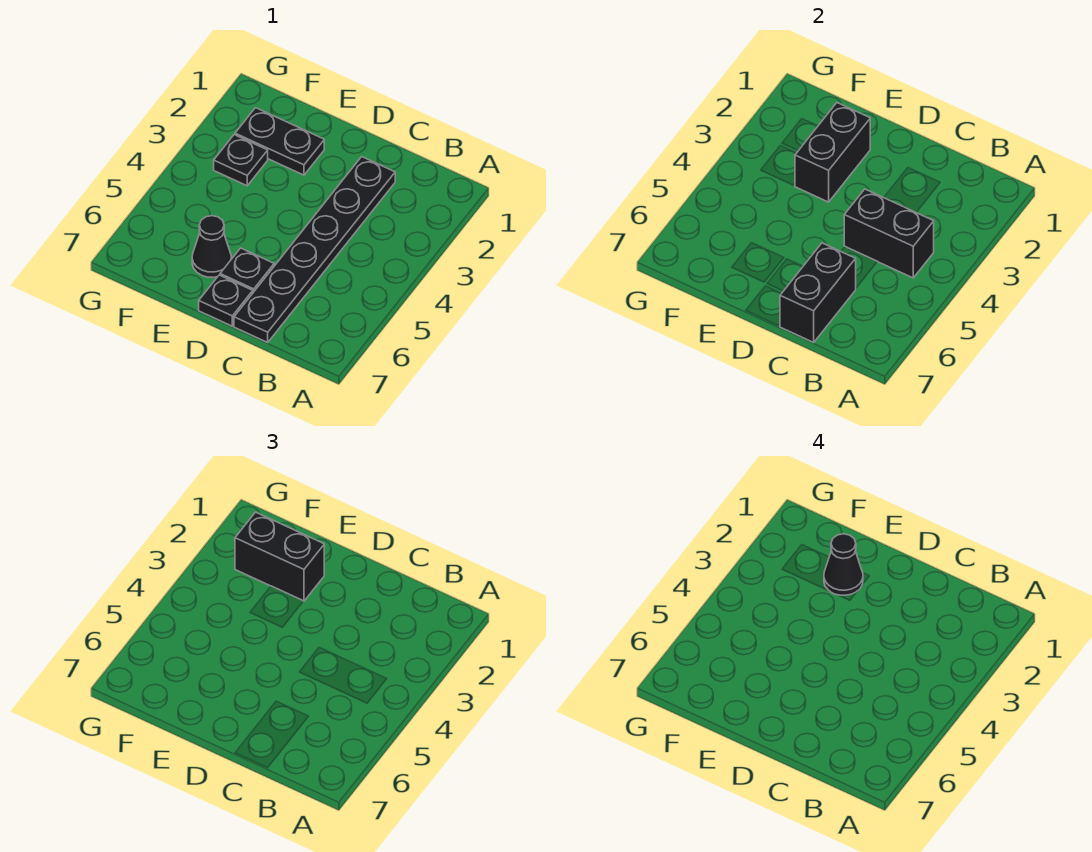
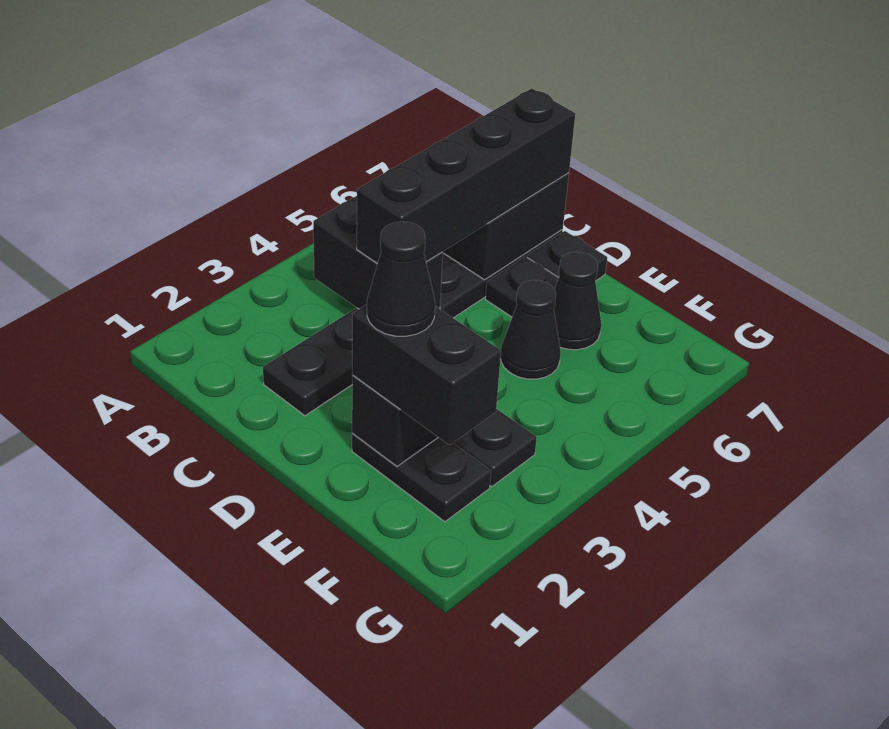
none -> black 1x4 brick [357,88,575,263]
none -> black 1x1 cone [501,280,561,379]

